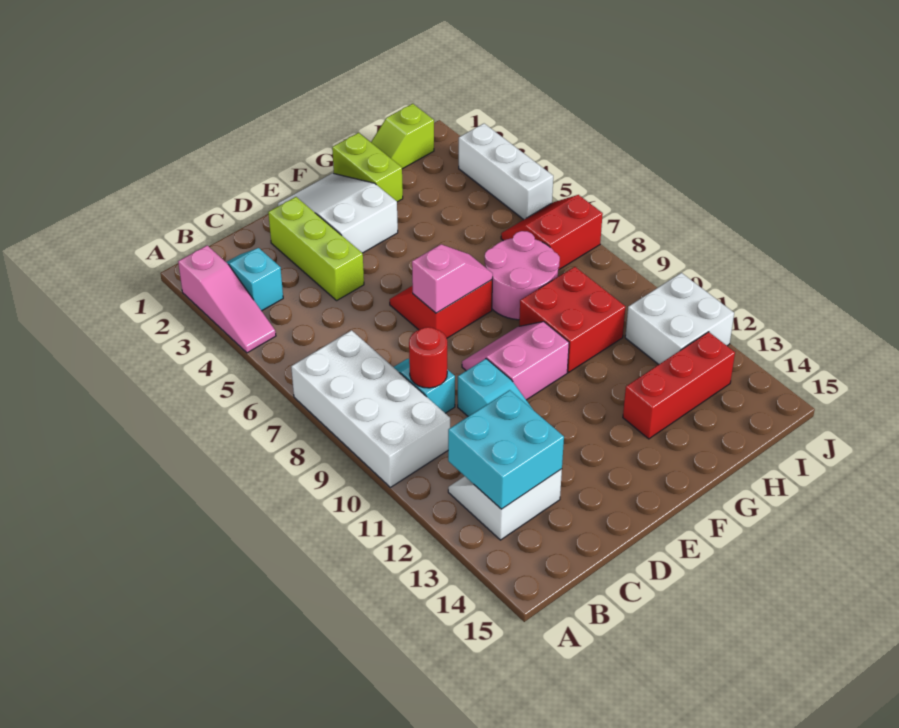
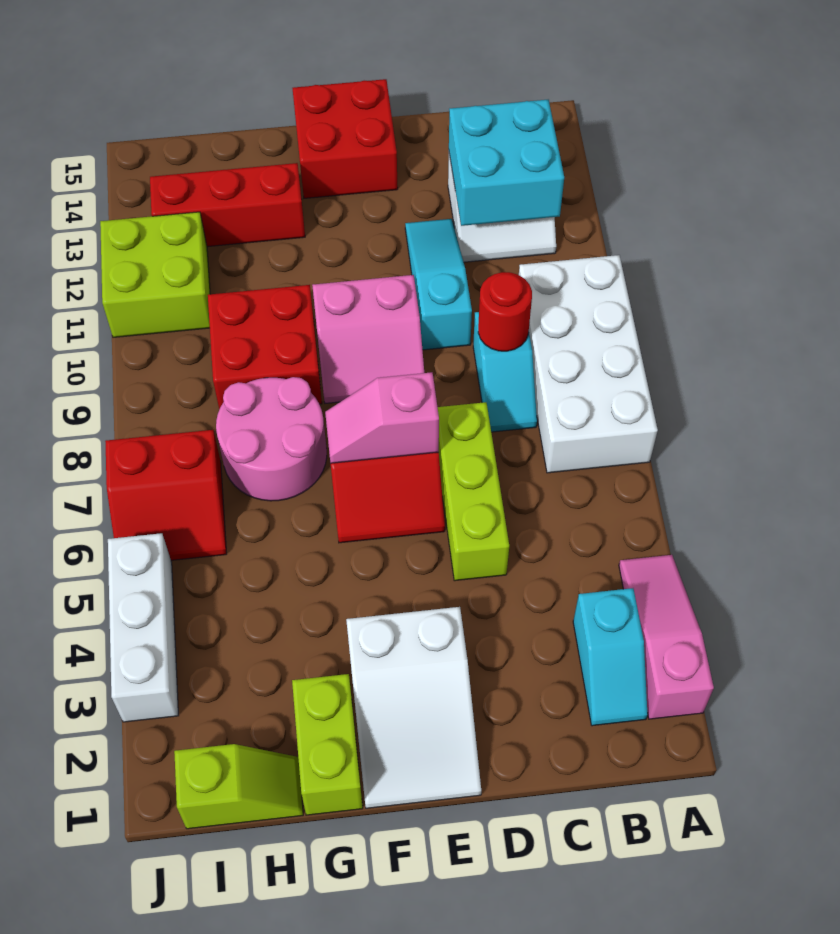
lime 1x3 brick [268,197,364,300] -> lime 1x3 brick moved to [438,402,509,581]
none -> red 2x2 brick [292,79,398,198]
white 2x2 brick [625,273,734,365] -> lime 2x2 brick [100,212,210,337]

